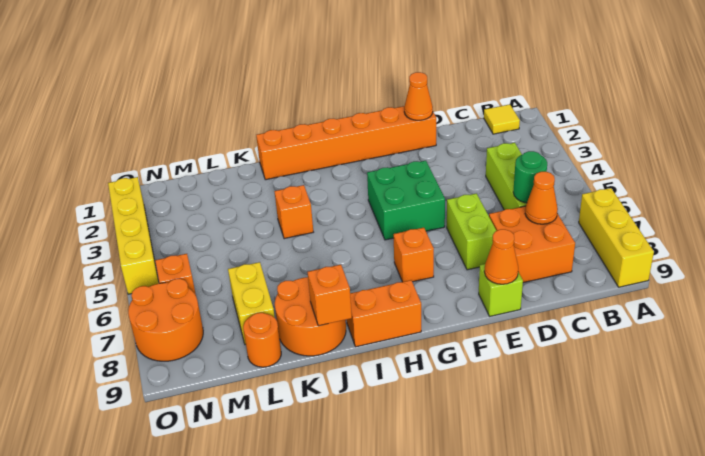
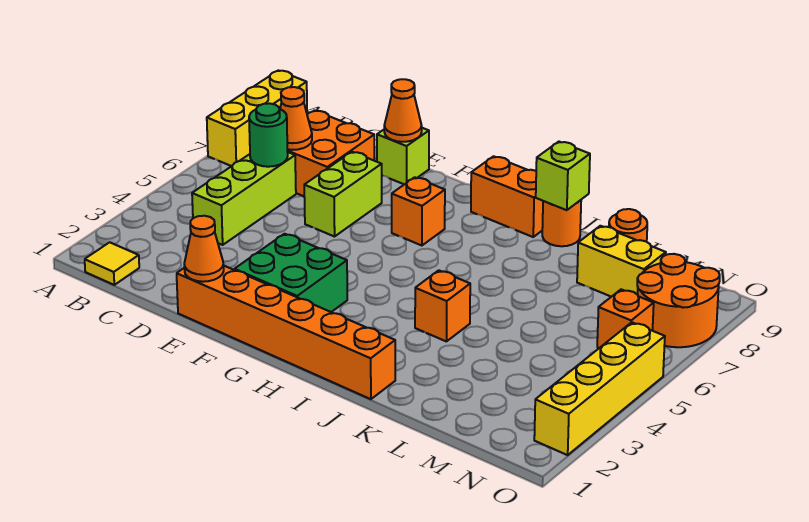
green 2x2 brick [367,161,445,240] -> green 2x2 brick moved to [234,234,347,312]
orange 2x2 round brick [275,277,346,356] -> orange 1x1 round brick [542,200,581,246]
orange 1x1 brick [308,265,352,326] -> lime 1x1 brick [536,142,590,210]
yellow 1x2 brick [228,262,275,344] -> yellow 1x2 brick turned to [577,226,666,297]

